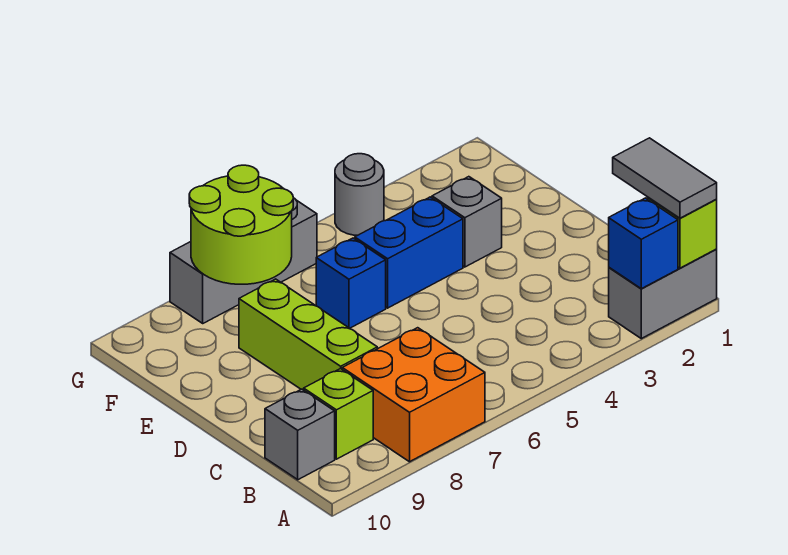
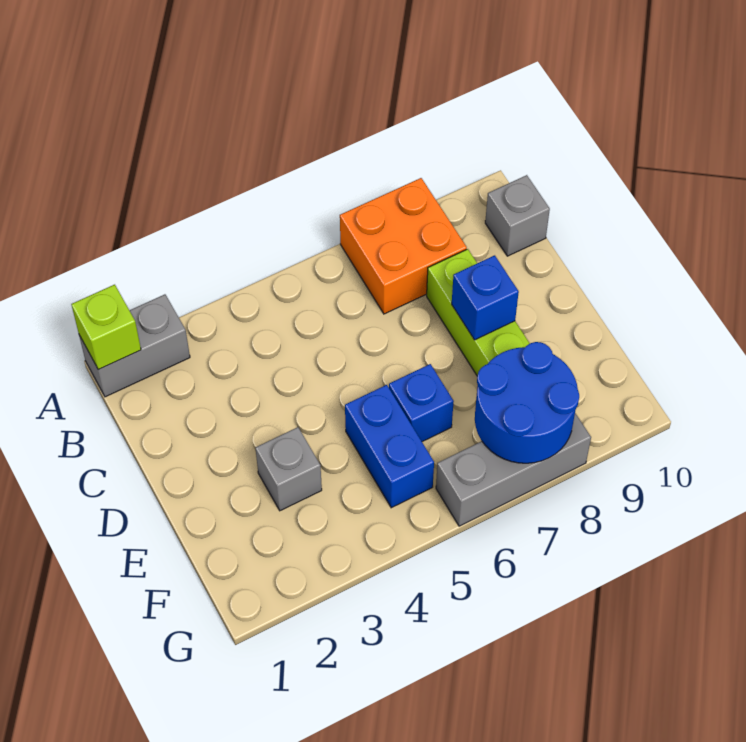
grey 1x2 tile [613,138,717,218] -> none
blue 1x1 brick [609,198,678,289] -> blue 1x1 brick moved to [452,255,519,340]
lime 1x1 brick [304,369,373,459] -> none
blue 1x2 brick [355,197,463,308] -> blue 1x2 brick turned to [345,385,434,508]
lime 2x2 round brick [189,165,293,284] -> blue 2x2 round brick [475,342,579,463]
grey 1x1 round brick [335,154,384,235] -> none

